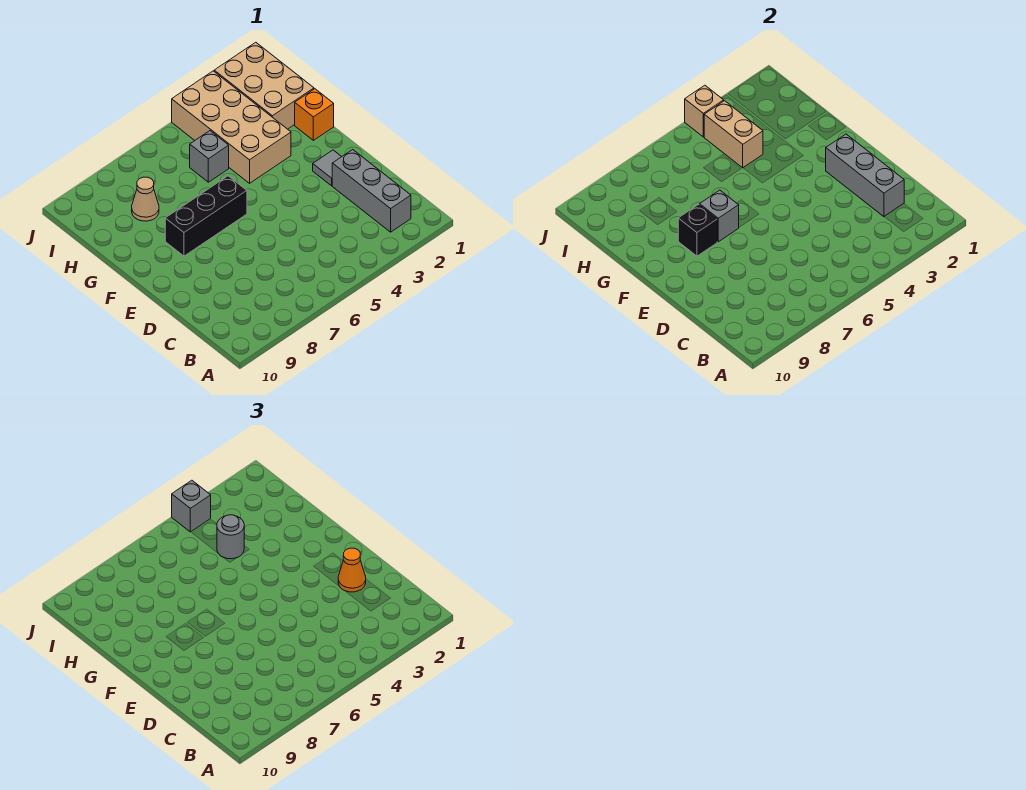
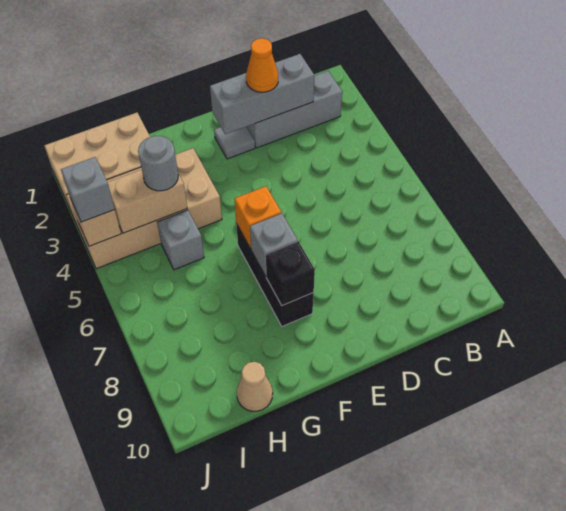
orange 1x1 brick [295,89,334,140] -> orange 1x1 brick moved to [235,186,281,249]
tan 1x1 cone [132,177,159,221] -> tan 1x1 cone moved to [237,362,273,411]

